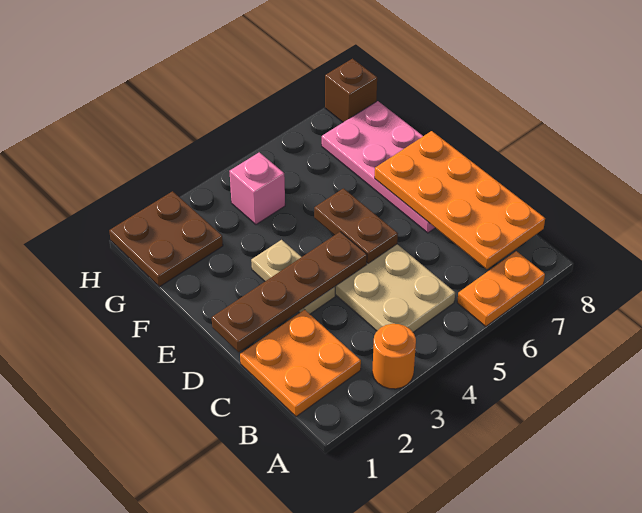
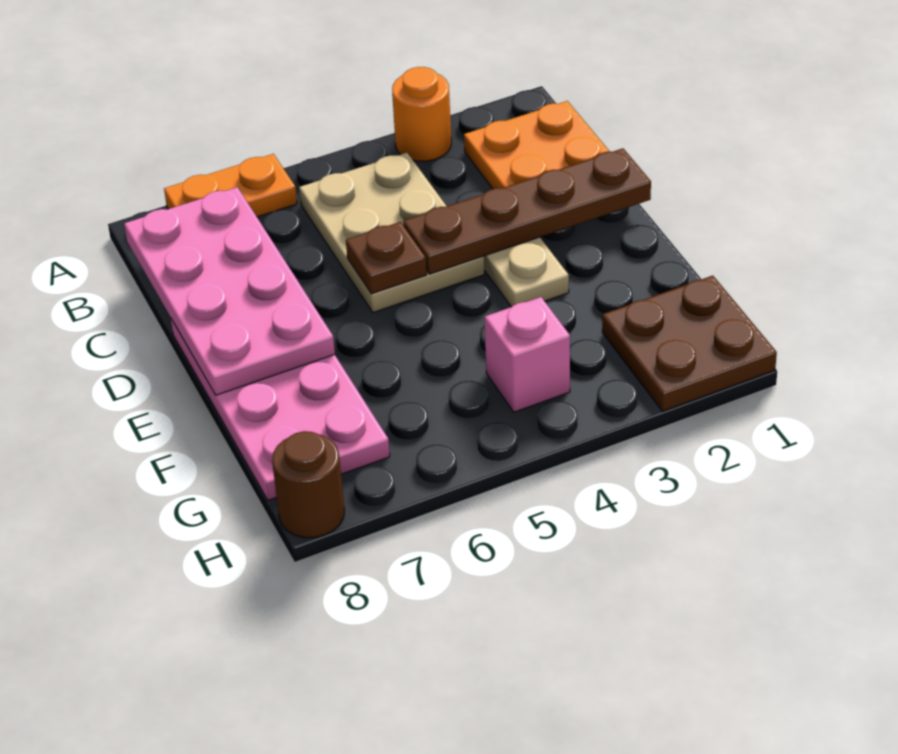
orange 2x4 plate [375,131,545,269] -> pink 2x4 plate [124,187,335,395]
brown 1x2 plate [314,188,398,263] -> brown 1x1 plate [346,222,427,294]
brown 1x1 brick [325,59,377,122] -> brown 1x1 round brick [272,431,344,538]

